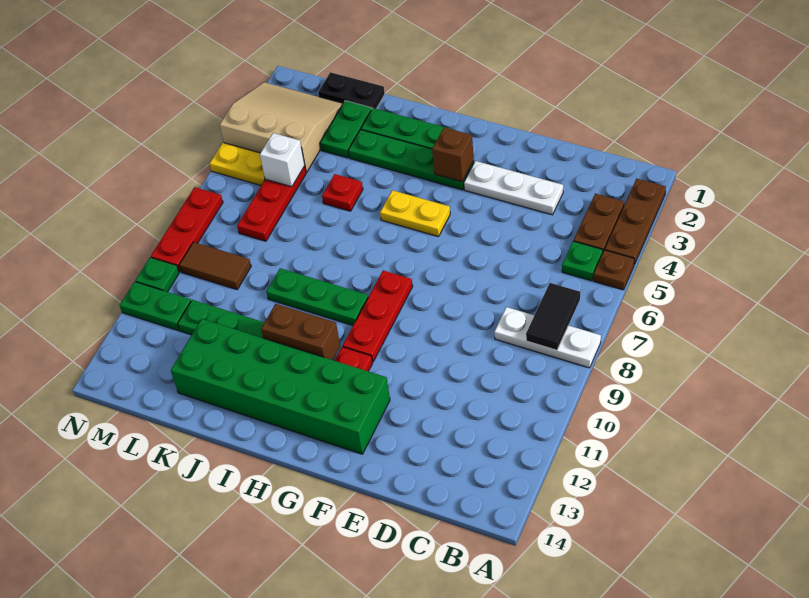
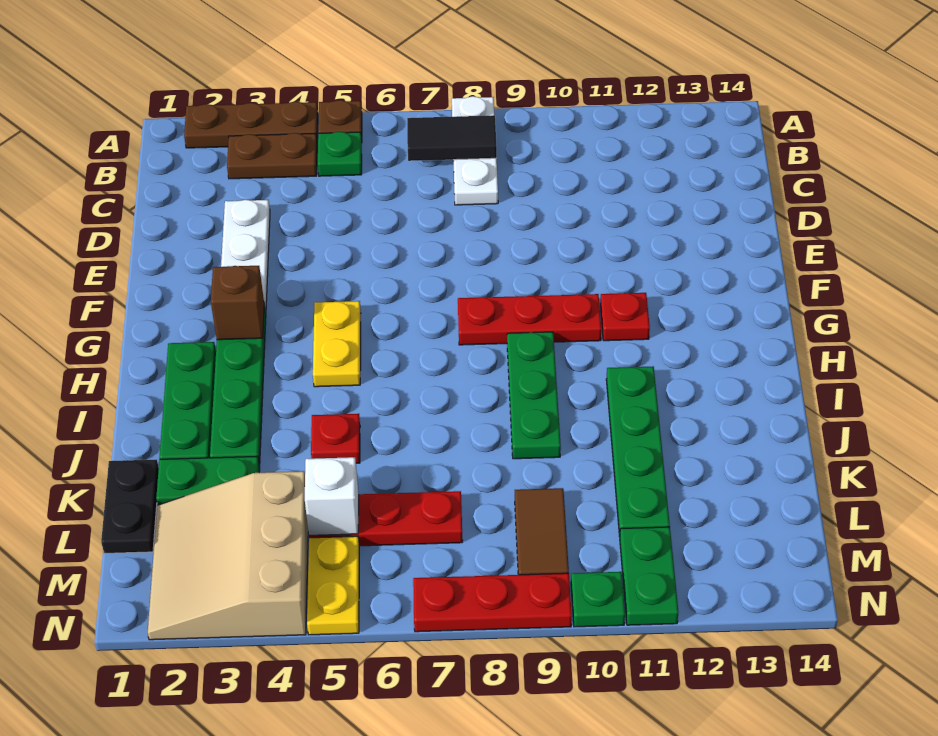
green 2x6 brick [171,319,390,454] -> none
brown 1x2 brick [261,304,340,360] -> none

